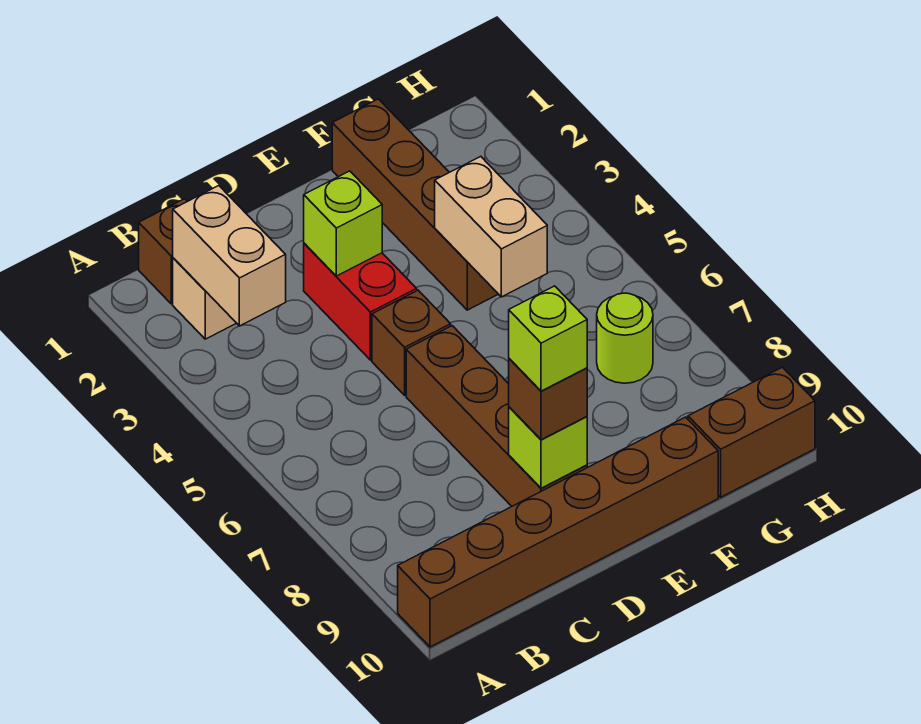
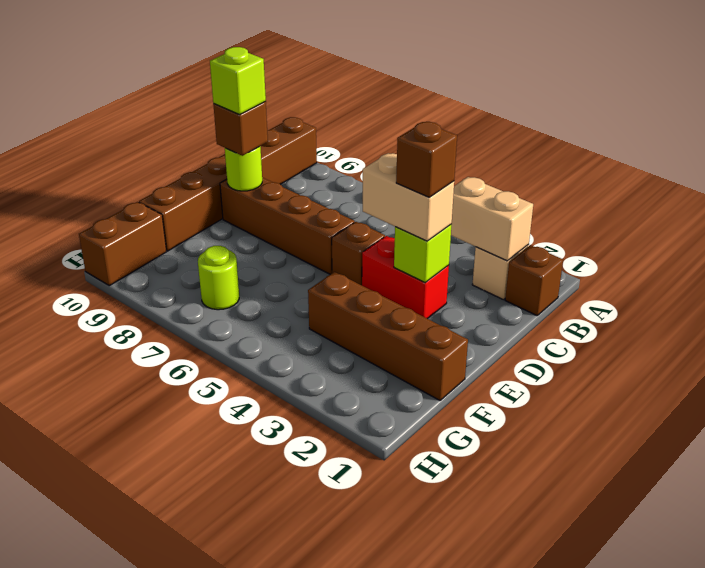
none -> brown 1x1 brick [396,122,457,197]
lime 1x1 brick [509,407,587,488] -> lime 1x1 round brick [225,146,262,191]
tan 1x2 brick [435,156,547,297] -> tan 1x2 brick moved to [363,153,454,241]

